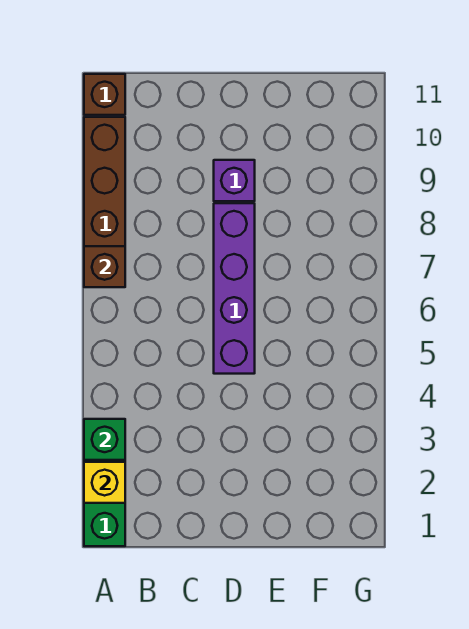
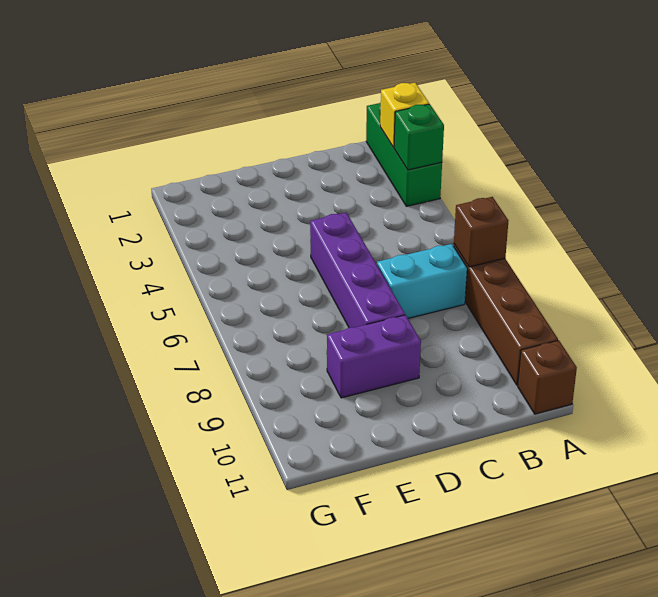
none -> cyan 1x2 brick [377,244,467,318]
purple 1x1 brick [214,160,255,201] -> purple 1x2 brick [327,315,421,398]

